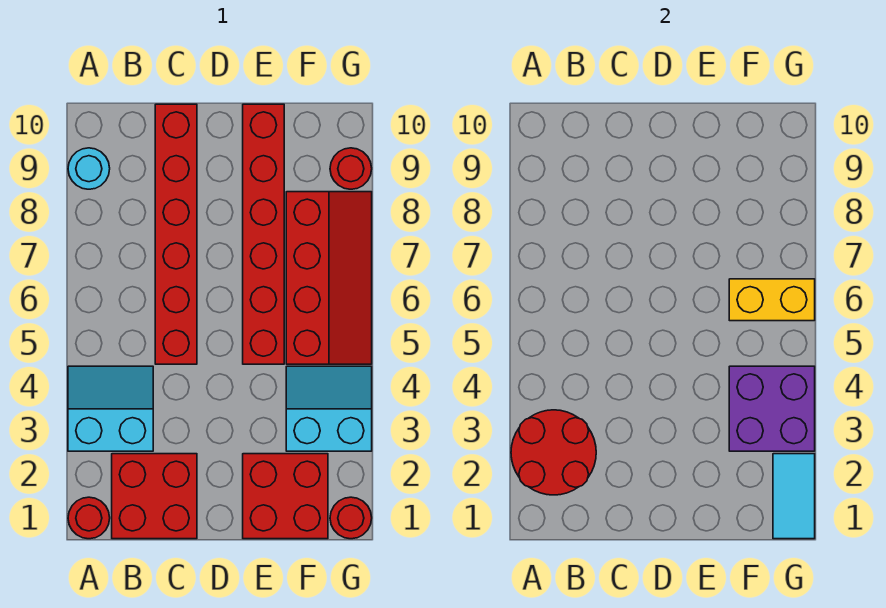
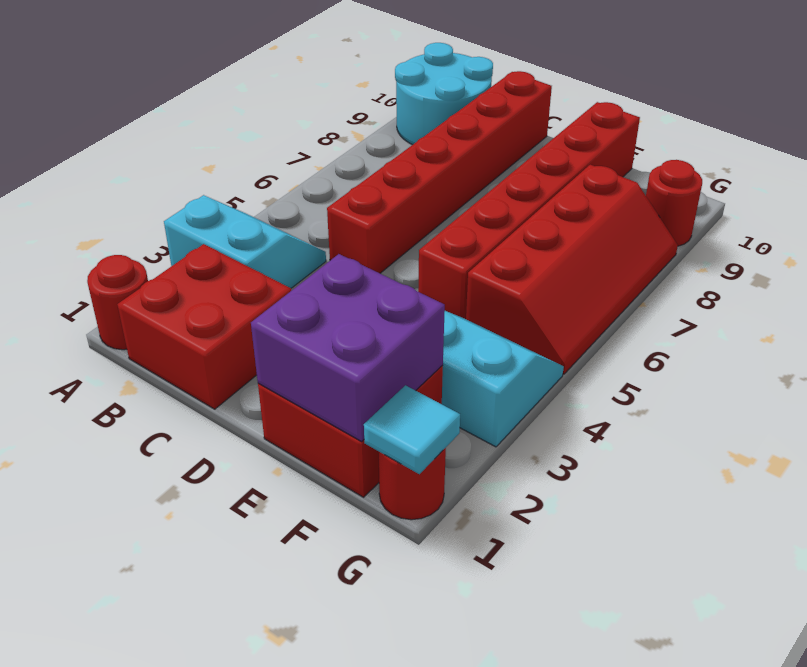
red 2x2 round brick [511,410,596,495] -> none
cyan 1x1 round brick [68,148,110,189] -> cyan 2x2 round brick [395,43,493,145]
purple 2x2 brick [729,366,815,451] -> purple 2x2 brick moved to [251,254,445,441]
yellow 1x2 brick [729,279,815,321] -> none
cyan 1x2 tile [773,454,815,539] -> cyan 1x1 tile [364,385,460,474]

